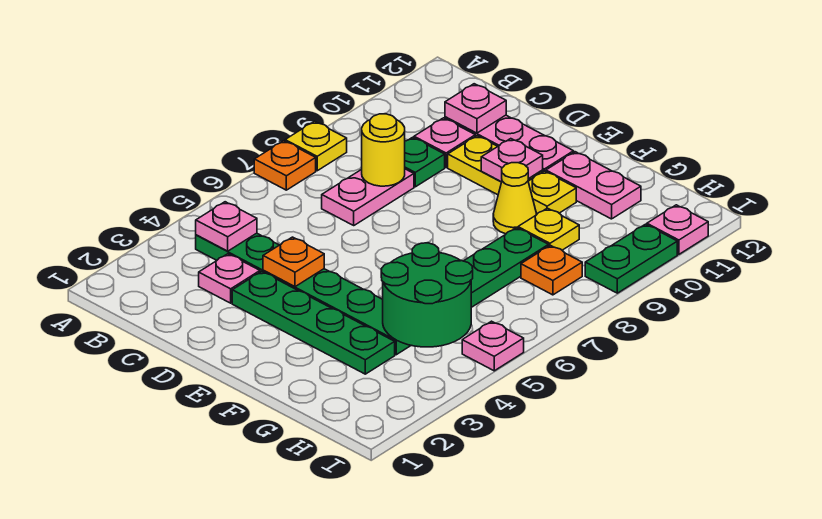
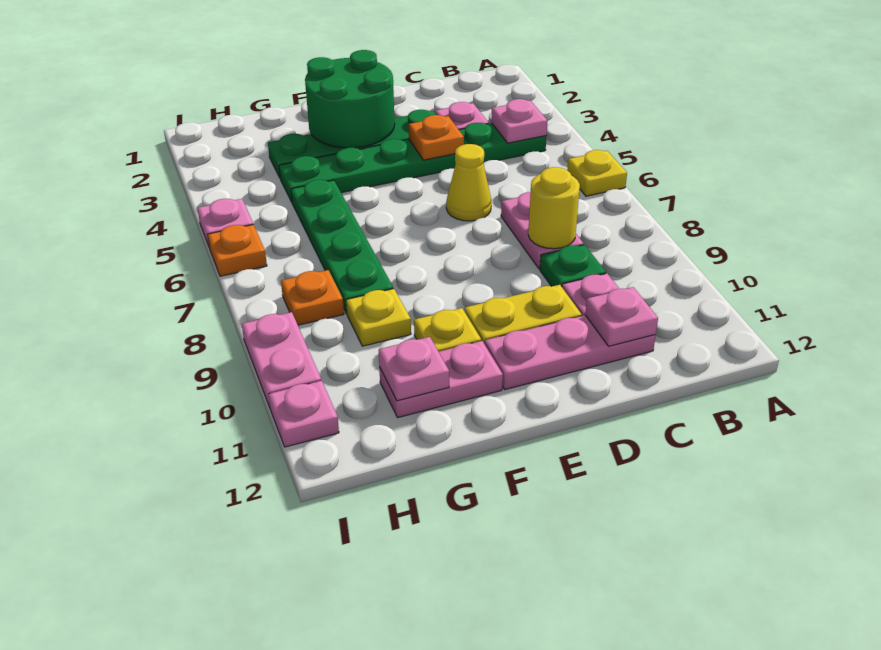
orange 1x1 plate [254,141,316,190] -> orange 1x1 plate moved to [207,225,267,276]
yellow 1x1 plate [285,121,347,171] -> yellow 1x1 plate moved to [567,150,627,196]
pink 1x1 plate [481,139,543,182] -> pink 1x1 plate moved to [379,337,449,401]
yellow 1x1 cone [493,163,536,234] -> yellow 1x1 cone moved to [446,144,491,221]
green 2x2 round brick [381,243,473,347] -> green 2x2 round brick moved to [305,50,395,148]
green 1x2 plate [585,224,677,293] -> pink 1x2 plate [242,312,321,407]

